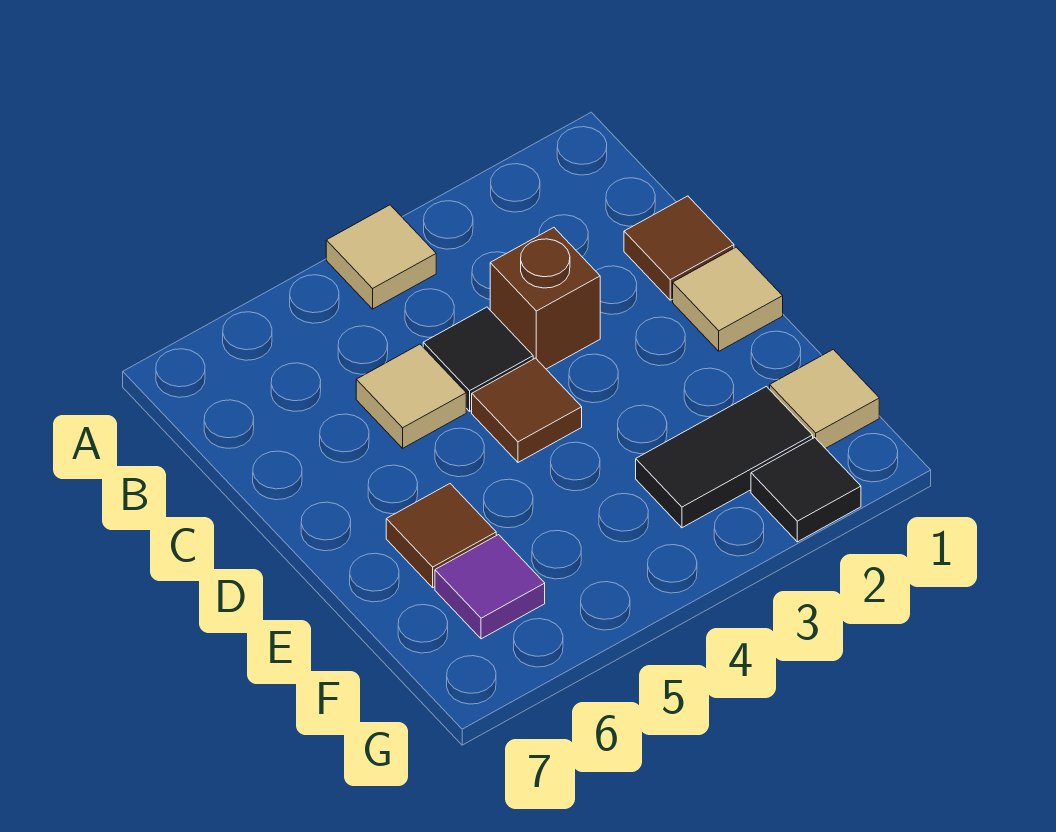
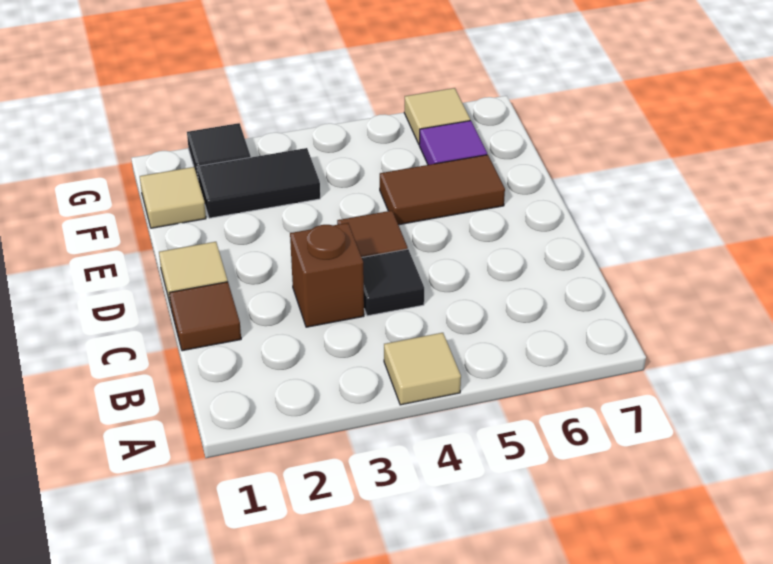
tan 1x1 tile [356,344,466,448] -> tan 1x1 tile moved to [404,88,470,144]
brown 1x1 tile [386,484,496,588] -> brown 1x2 tile [380,155,505,225]

